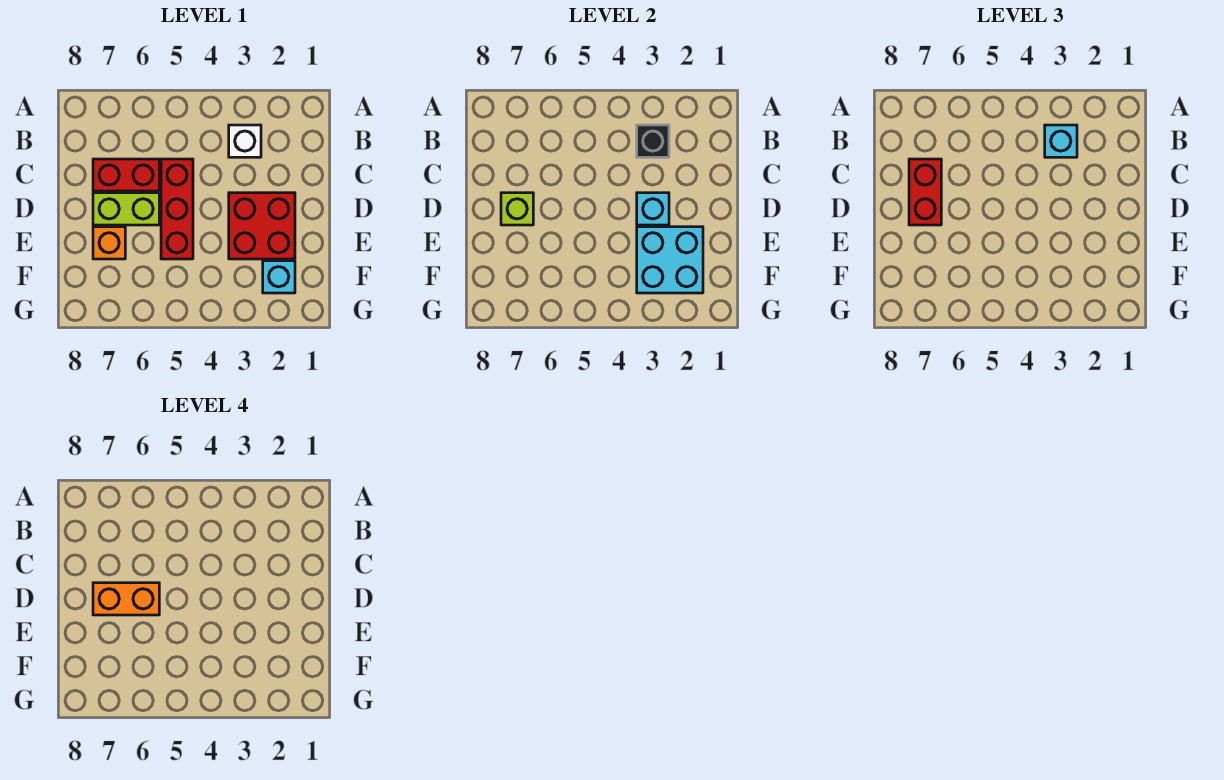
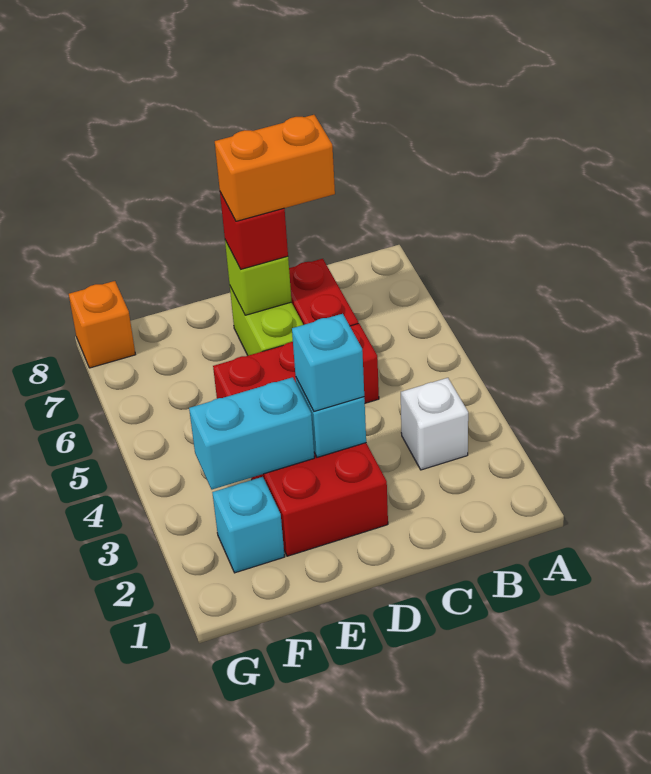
black 1x1 brick [637,125,669,157] -> none
cyan 1x1 brick [1045,125,1077,157] -> cyan 1x1 brick moved to [292,314,364,411]
red 1x2 brick [909,159,941,225] -> red 1x1 brick [220,192,288,269]
orange 1x2 brick [93,583,159,615] -> orange 1x2 brick turned to [215,115,335,221]
cyan 2x2 brick [637,227,703,293] -> cyan 1x2 brick [189,377,314,489]
orange 1x1 brick [93,227,125,259] -> orange 1x1 brick moved to [69,281,135,368]

